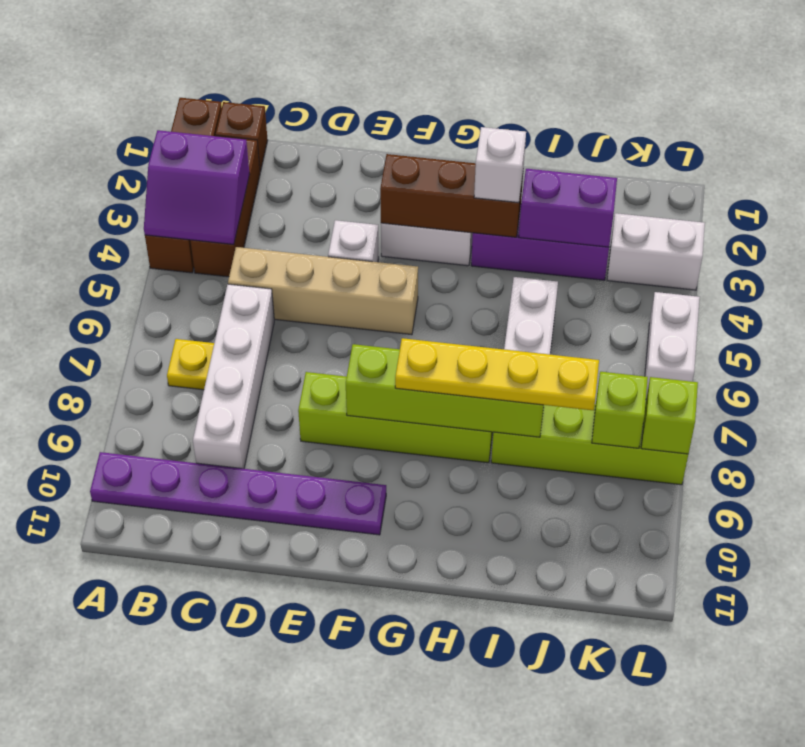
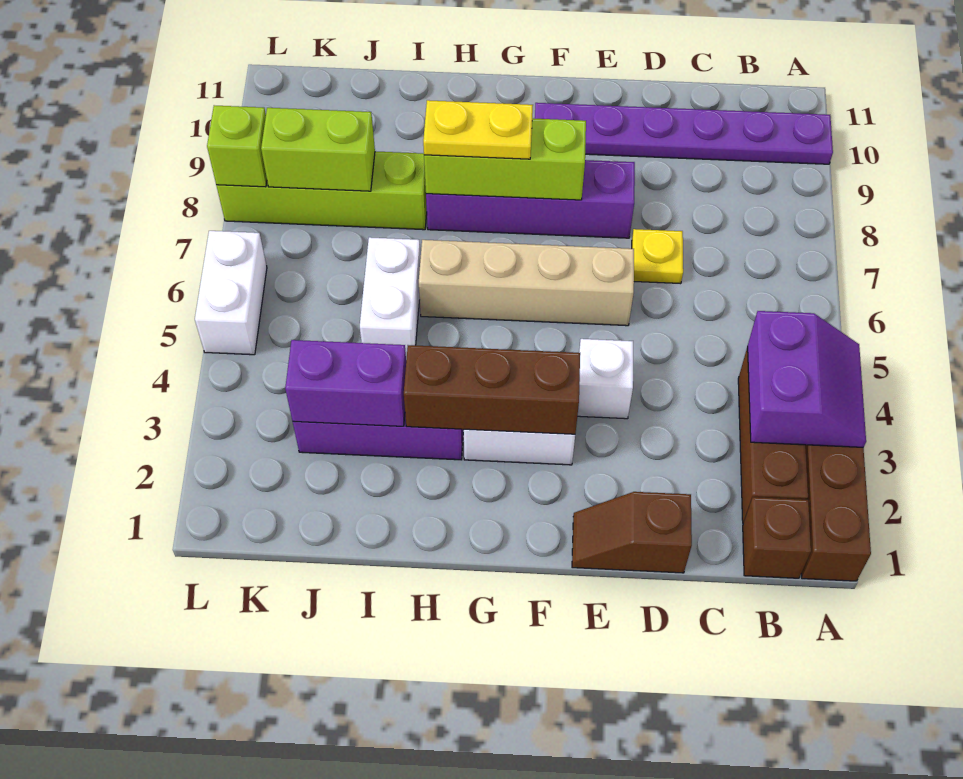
purple 2x2 slope [144,130,250,245] -> purple 2x2 slope turned to [748,311,866,447]
yellow 1x1 plate [167,339,214,390] -> yellow 1x1 plate moved to [632,229,683,284]
tan 1x4 brick [228,247,418,335] -> tan 1x4 brick moved to [419,240,634,326]
white 1x4 brick [193,284,274,469] -> none
none -> brown 1x2 slope [572,492,692,573]
lime 1x4 brick [298,372,493,463] -> purple 1x4 brick [426,160,635,238]
lime 1x4 brick [346,344,544,437] -> lime 1x3 brick [424,118,586,200]
yellow 1x4 plate [395,338,599,410] -> yellow 1x2 plate [423,100,533,159]
white 1x1 brick [474,127,526,203] -> none
white 1x2 brick [607,213,705,290] -> none
lime 1x1 brick [592,372,648,448] -> lime 1x2 brick [261,108,375,191]

